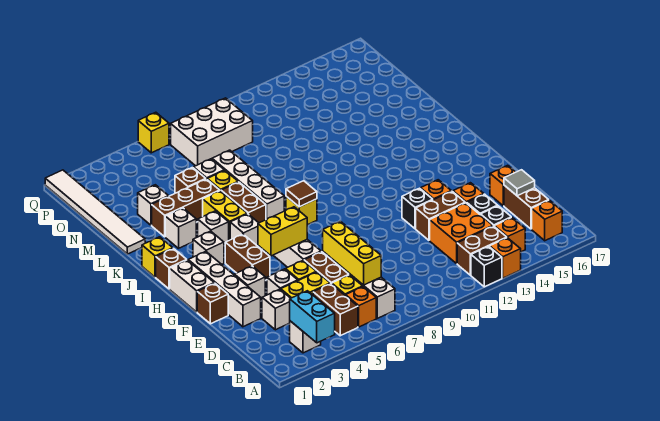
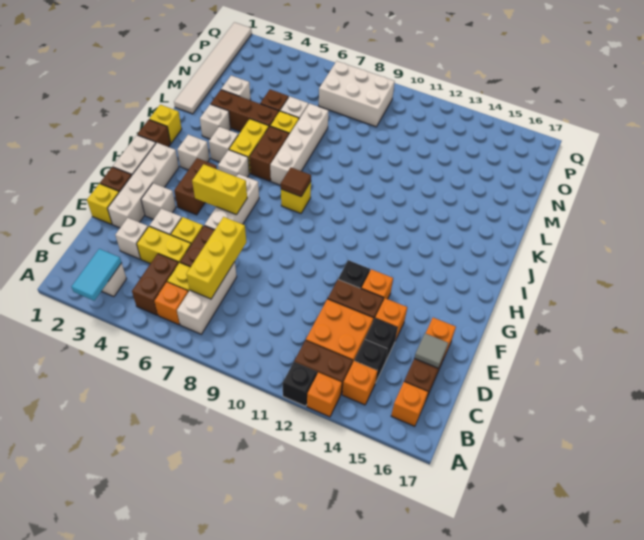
cyan 1x2 brick [290,291,335,343] -> cyan 1x2 tile [71,249,122,301]
yellow 1x1 brick [138,112,169,153] -> yellow 1x1 brick moved to [87,184,119,224]

